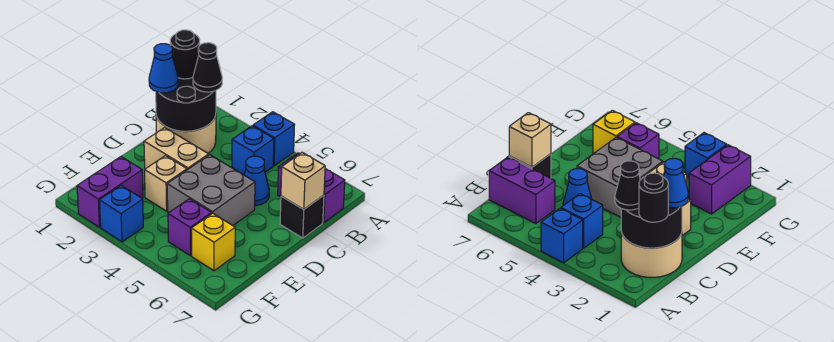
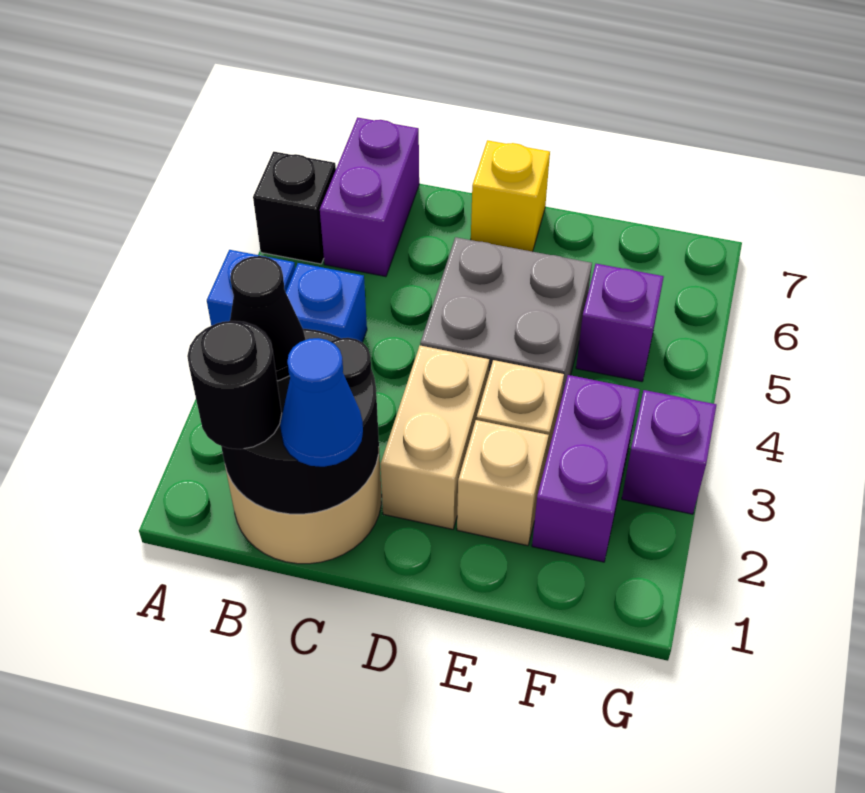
blue 1x1 cone [244,156,269,205] -> none
black 1x1 brick [280,195,324,238] -> black 1x1 brick moved to [253,152,336,264]
tan 1x1 brick [281,152,325,209] -> tan 1x1 brick moved to [457,420,549,546]
purple 1x2 brick [77,157,143,227] -> purple 1x2 brick turned to [532,375,640,562]
yellow 1x1 brick [191,213,235,271] -> yellow 1x1 brick moved to [471,140,550,252]
blue 1x1 brick [100,186,143,242] -> purple 1x1 brick [622,390,716,514]

